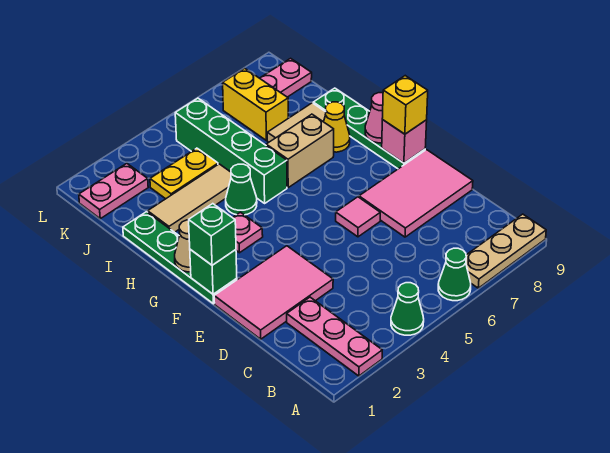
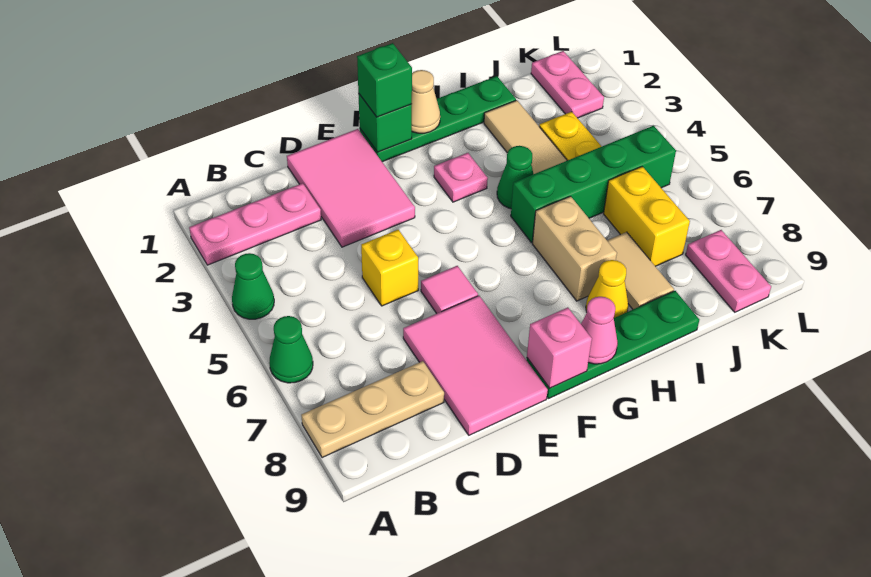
tan 1x3 plate [466,214,546,288] -> tan 1x3 plate turned to [301,361,444,458]
yellow 1x1 brick [382,76,428,134] -> yellow 1x1 brick moved to [361,230,418,306]
yellow 1x2 brick [223,68,288,140] -> yellow 1x2 brick turned to [604,167,690,266]

